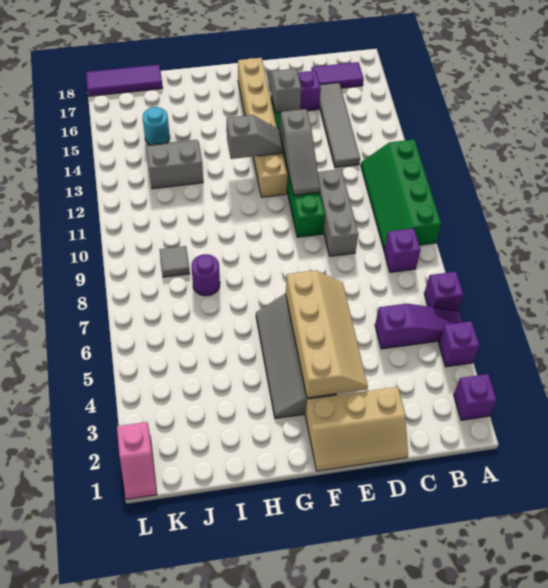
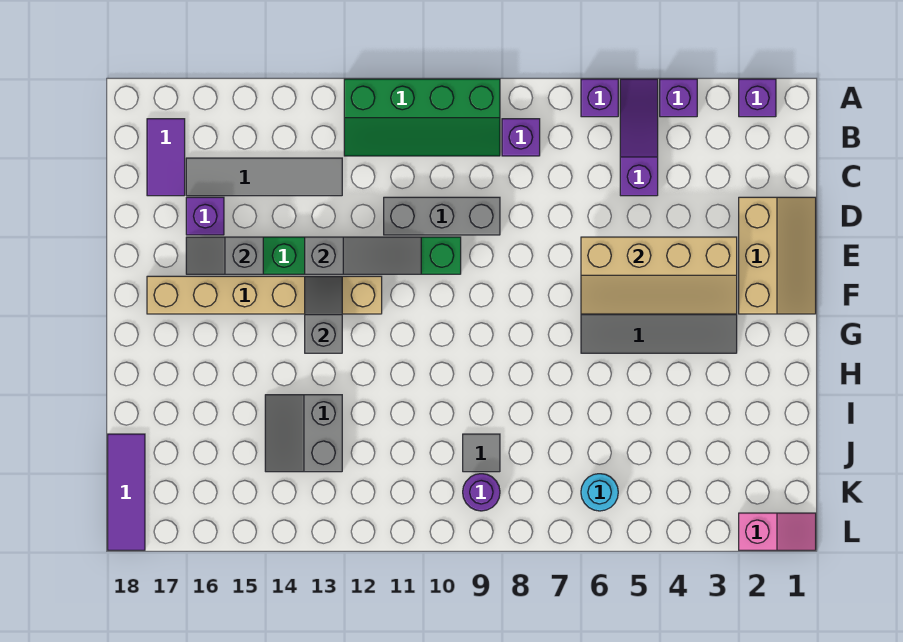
tan 2x4 slope [286,270,368,398] -> tan 2x4 slope turned to [581,237,737,314]
purple 1x1 round brick [191,254,220,296] -> purple 1x1 round brick moved to [463,474,500,511]
cyan 1x1 round brick [143,107,170,145] -> cyan 1x1 round brick moved to [581,474,618,511]

